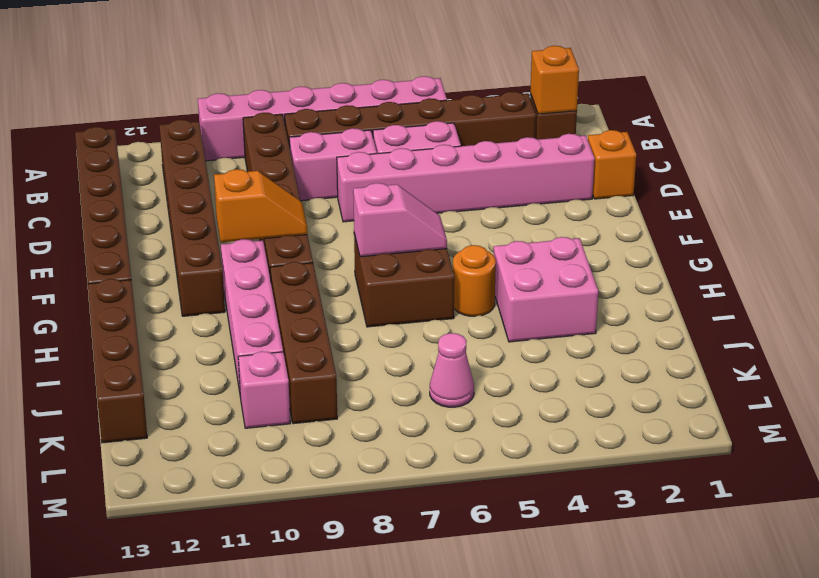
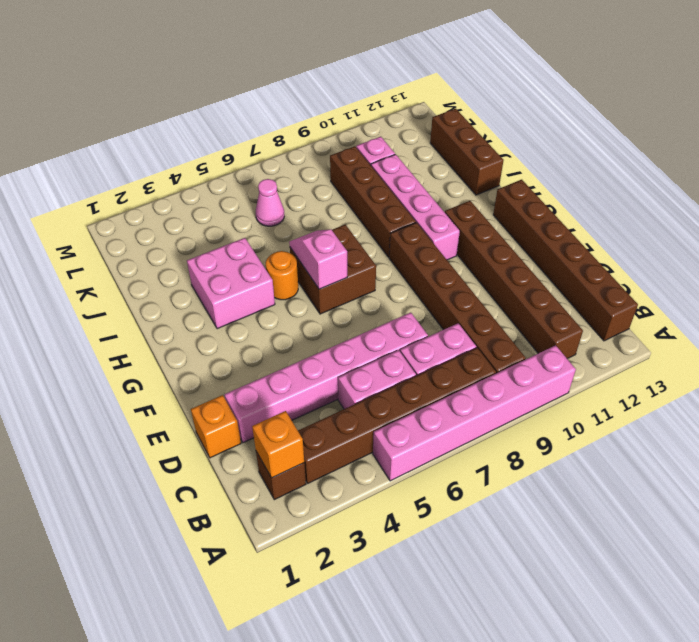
orange 1x2 slope [214,169,307,242] -> none
pink 1x2 slope [353,183,447,257] -> pink 1x2 slope turned to [289,230,347,289]
brown 1x4 brick [88,279,147,443] -> brown 1x3 brick [430,109,504,195]

